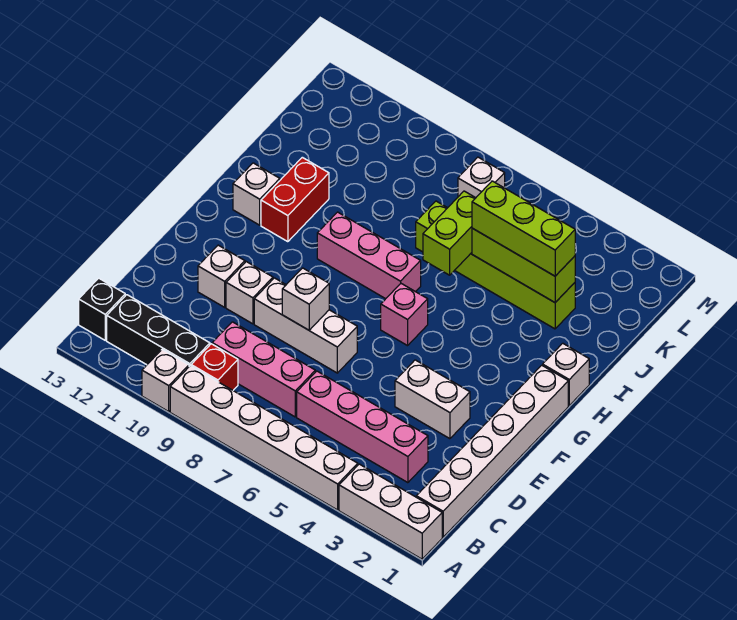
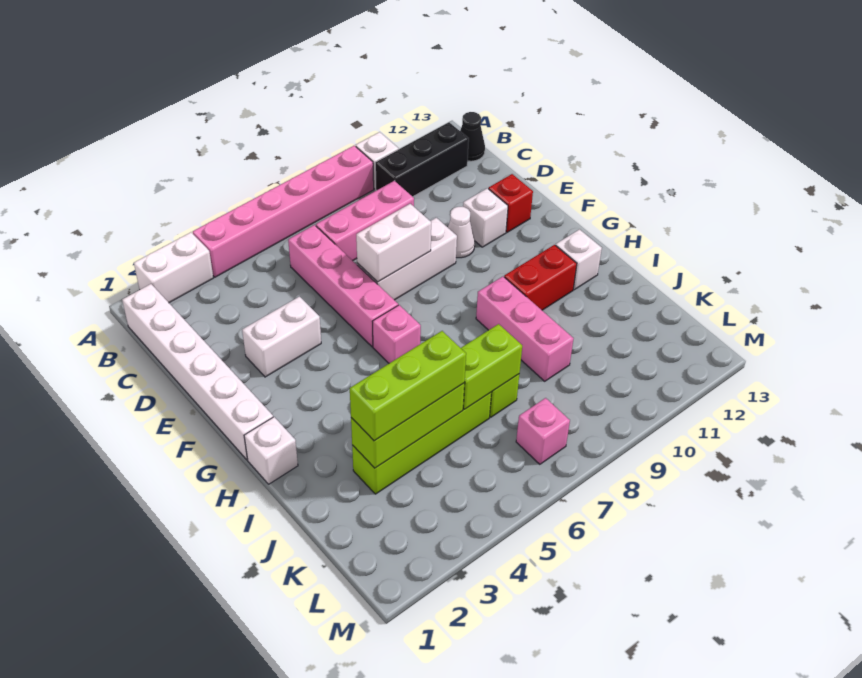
white 1x3 brick [339,464,442,559] -> white 1x2 brick [134,232,213,303]
white 1x6 brick [170,366,358,510] -> pink 1x6 brick [193,146,374,277]
red 1x1 brick [191,344,238,390] -> red 1x1 brick moved to [488,174,533,232]
black 1x1 brick [79,278,125,340] -> black 1x1 cone [460,112,485,161]
pink 1x4 brick [297,371,428,483] -> pink 1x4 brick turned to [288,225,398,347]
white 1x1 brick [282,268,329,330] -> white 1x2 brick [356,204,431,282]
white 1x1 brick [226,262,273,324] -> white 1x1 cone [448,207,475,258]
pink 1x3 brick [317,212,421,299] -> pink 1x3 brick turned to [476,277,574,381]
red 1x2 brick [261,157,329,242] -> red 1x2 brick turned to [504,245,577,310]
lime 1x2 brick [423,191,475,275] -> lime 1x2 brick turned to [461,324,522,409]
white 1x1 brick [458,157,505,198] -> pink 1x1 brick [516,398,570,464]

